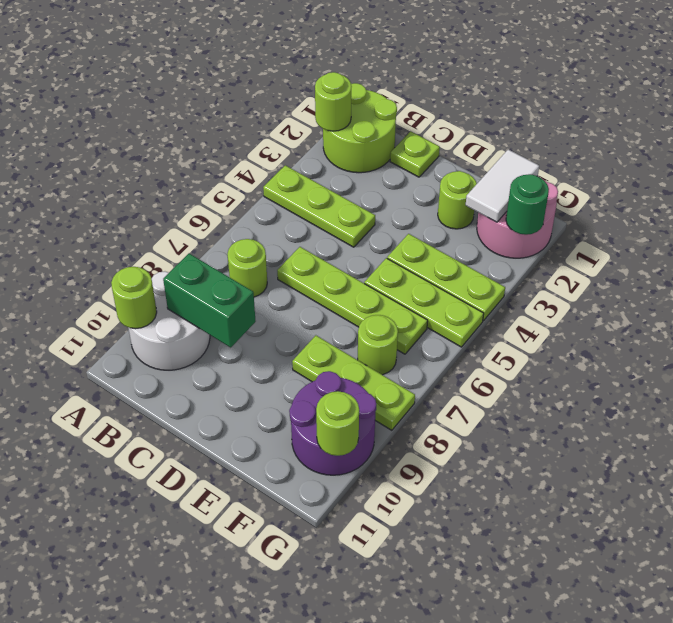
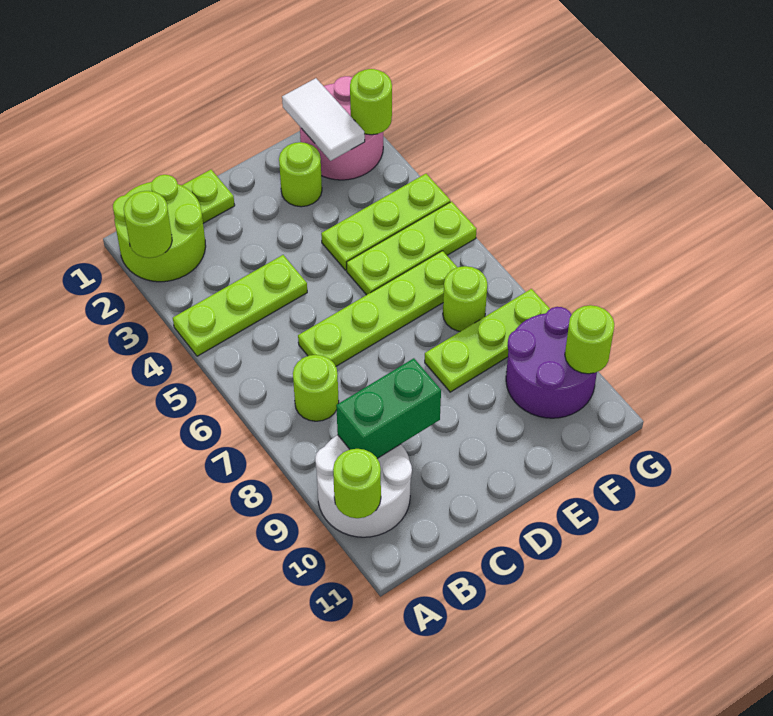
green 1x1 round brick [506,174,549,235] -> lime 1x1 round brick [350,69,392,135]

